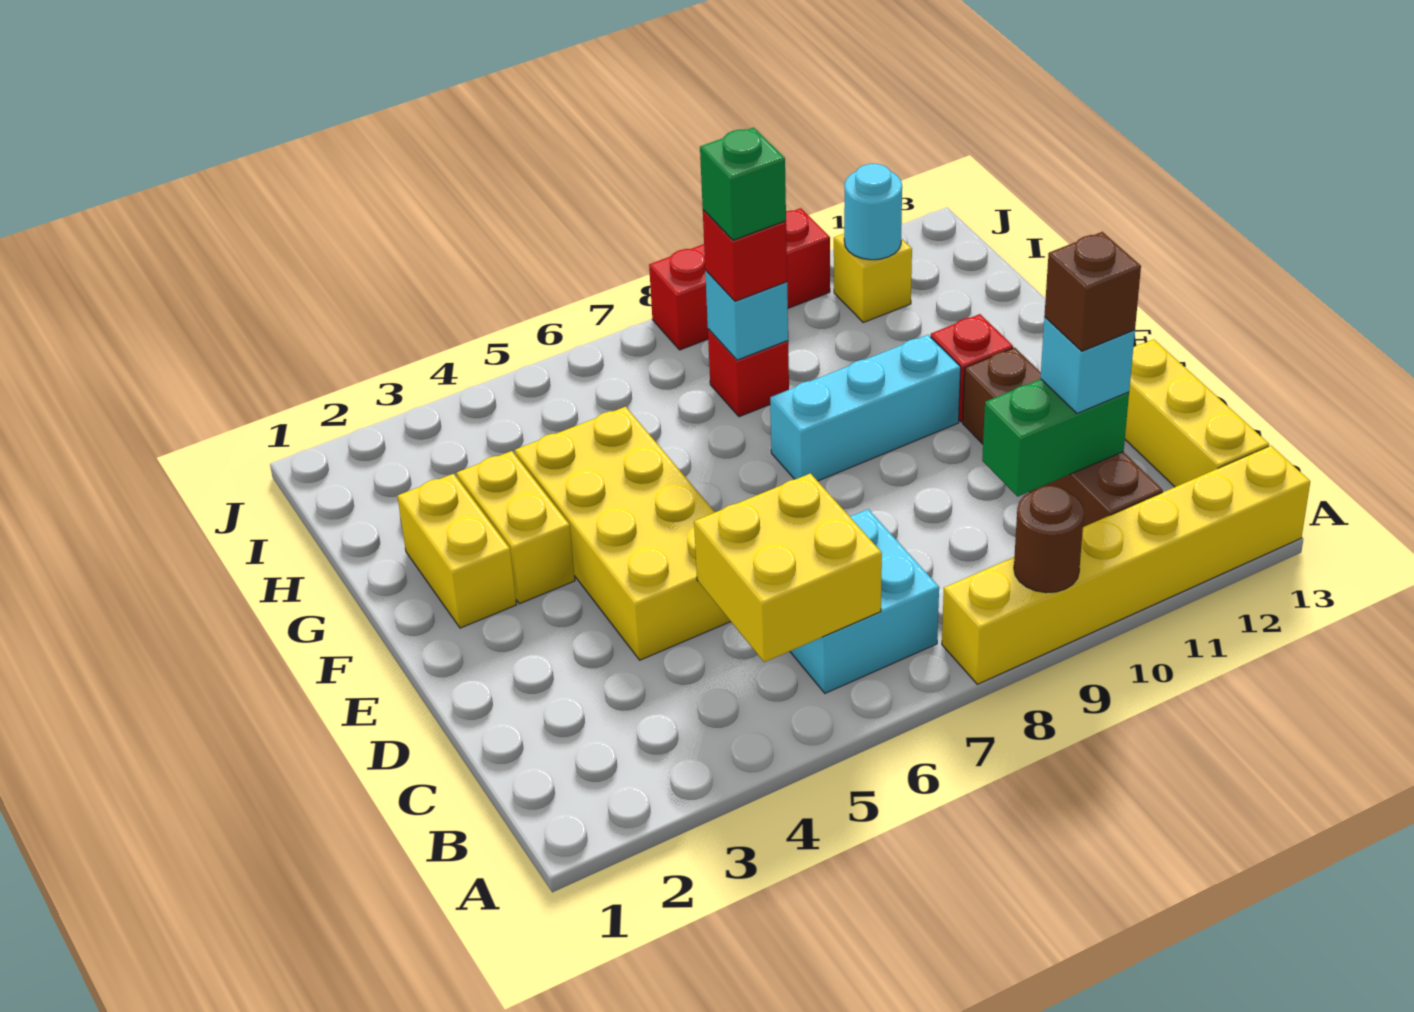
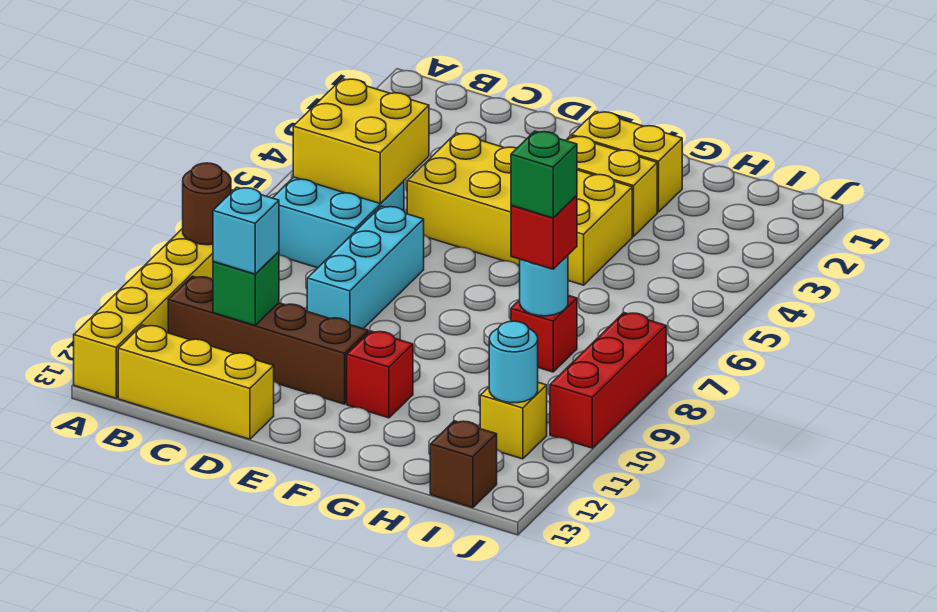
green 1x2 brick [982,379,1129,496] -> green 1x1 brick [213,252,279,325]
brown 1x1 brick [1044,232,1141,351] -> brown 1x1 brick moved to [430,421,497,508]
cyan 1x3 brick [770,335,961,481] -> cyan 1x3 brick moved to [307,206,424,329]
cyan 1x1 brick [705,271,788,360] -> cyan 1x1 round brick [520,256,568,316]

